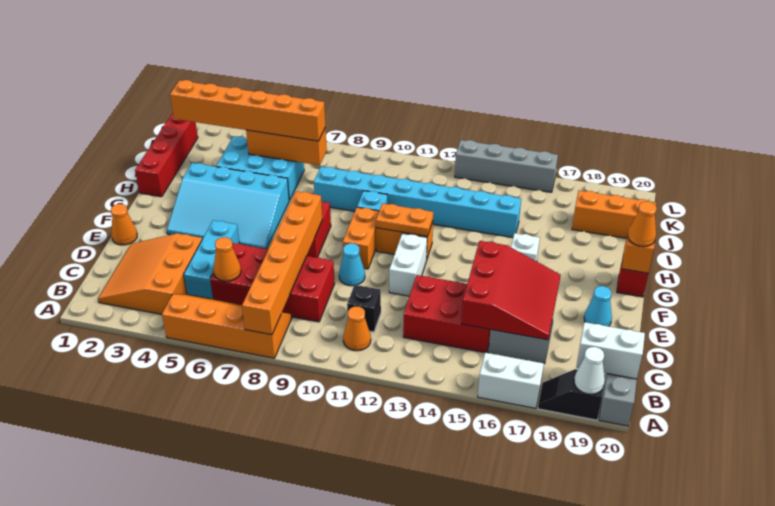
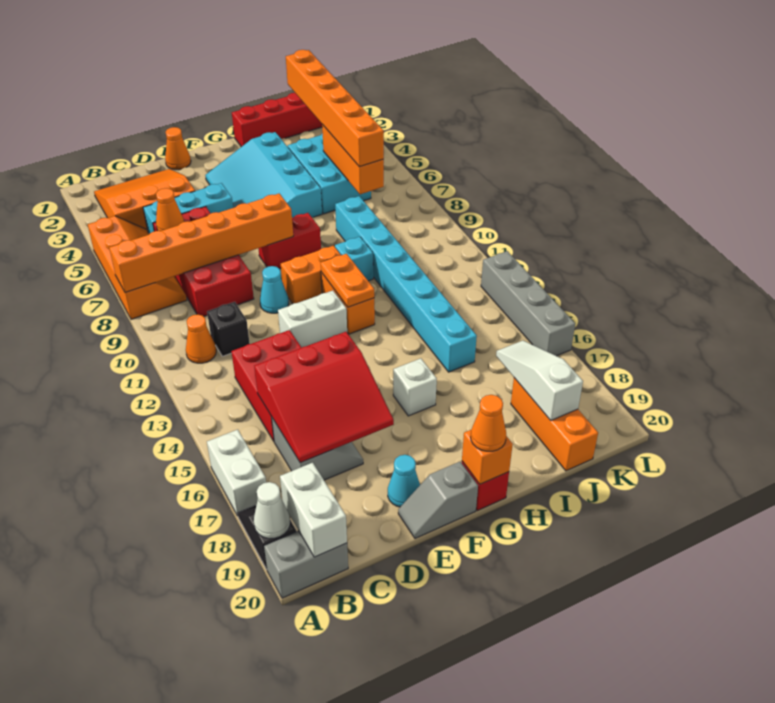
none -> grey 1x2 slope [398,462,478,539]
none -> white 1x3 slope [496,341,583,420]

